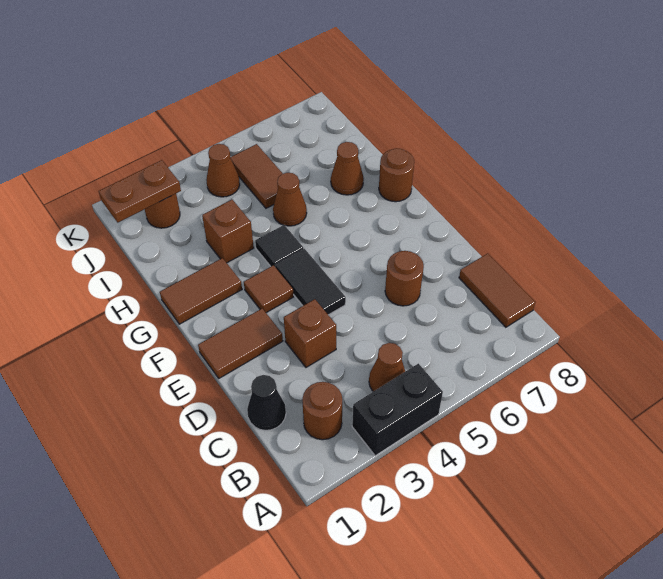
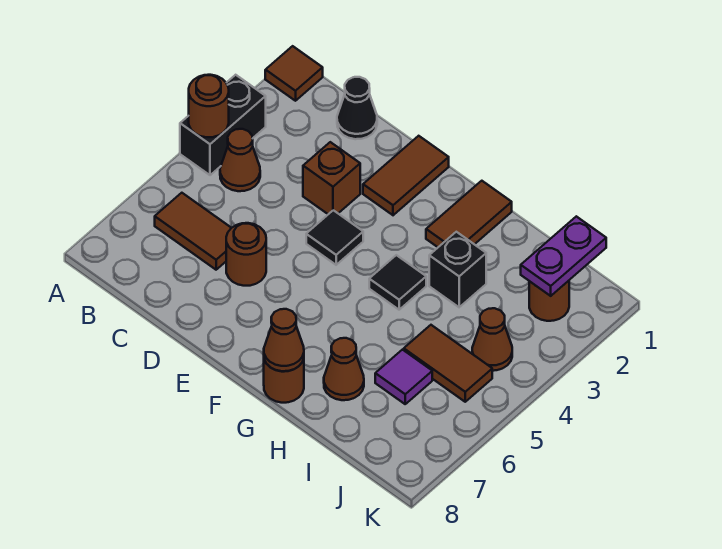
brown 1x1 round brick [302,382,342,440] -> brown 1x1 round brick moved to [189,75,229,137]
brown 1x2 tile [459,254,535,327] -> brown 1x2 tile moved to [155,193,231,270]
black 1x2 tile [275,249,346,315] -> black 1x1 tile [306,210,363,265]
brown 1x1 tile [244,265,294,313] -> brown 1x1 tile moved to [265,46,323,101]
brown 1x1 brick [202,200,254,263] -> black 1x1 brick [429,232,486,307]
brown 1x1 cone [273,173,307,226] -> brown 1x1 cone moved to [264,309,304,371]
none -> purple 1x1 tile [375,350,432,404]
brown 1x2 plate [99,160,181,222] -> purple 1x2 plate [521,216,606,296]

